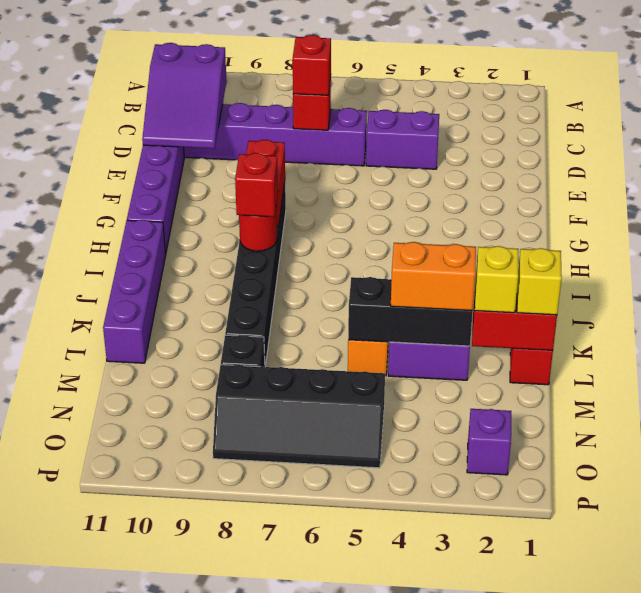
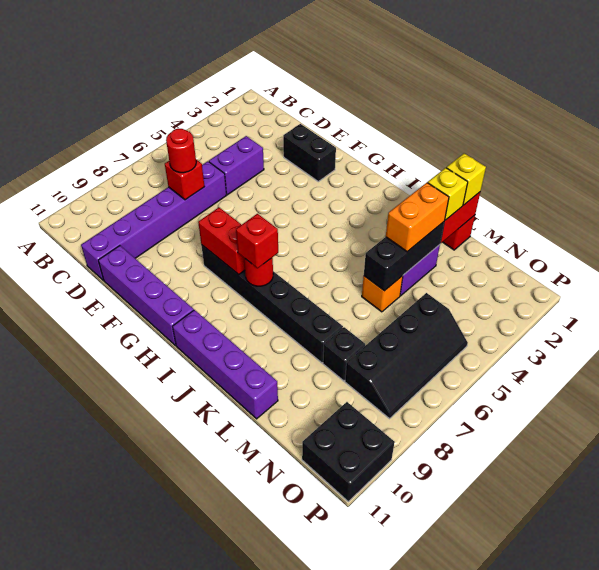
purple 2x3 slope [142,43,227,149] -> none
red 1x1 brick [293,35,331,95] -> red 1x1 round brick [166,129,196,173]
none -> black 1x2 brick [283,124,336,182]
purple 1x1 brick [467,409,511,475] -> none
none -> black 2x2 brick [302,402,395,502]

